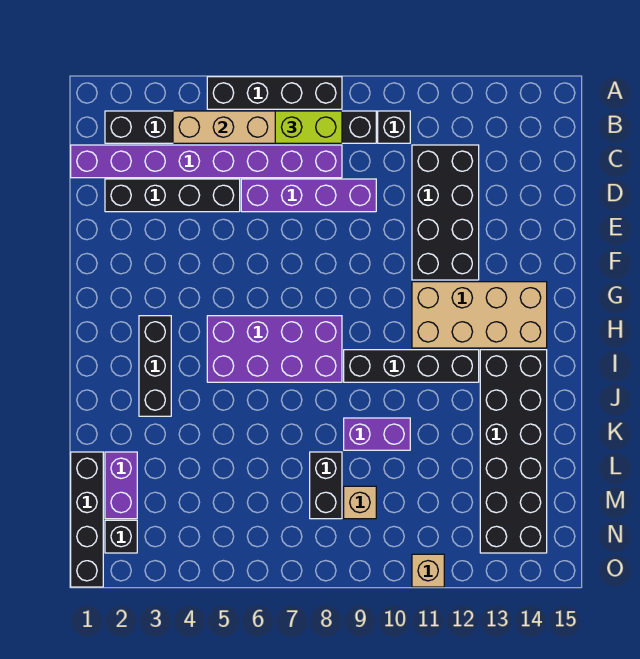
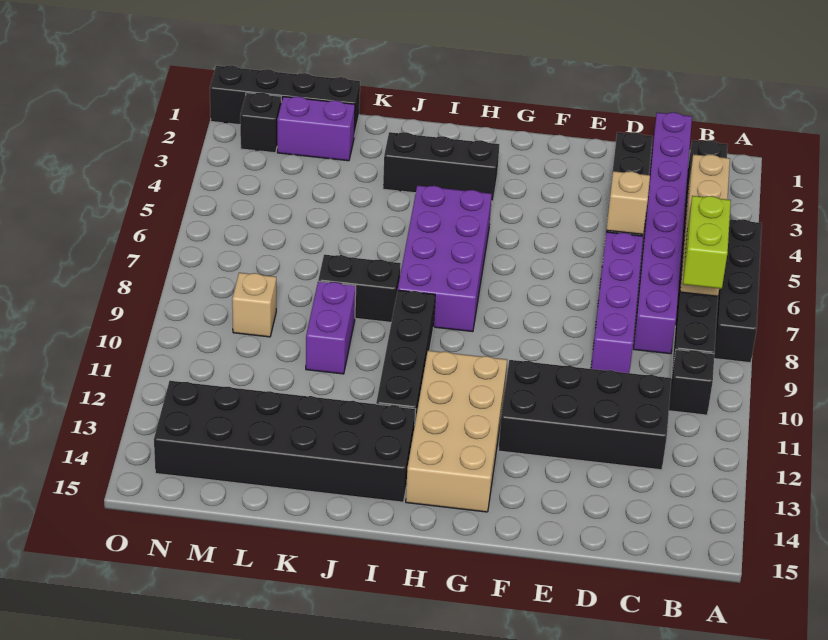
black 1x2 brick [310,452,342,519] -> black 1x2 brick moved to [318,255,401,322]
tan 1x1 brick [412,554,444,587] -> tan 1x1 brick moved to [606,171,650,234]

